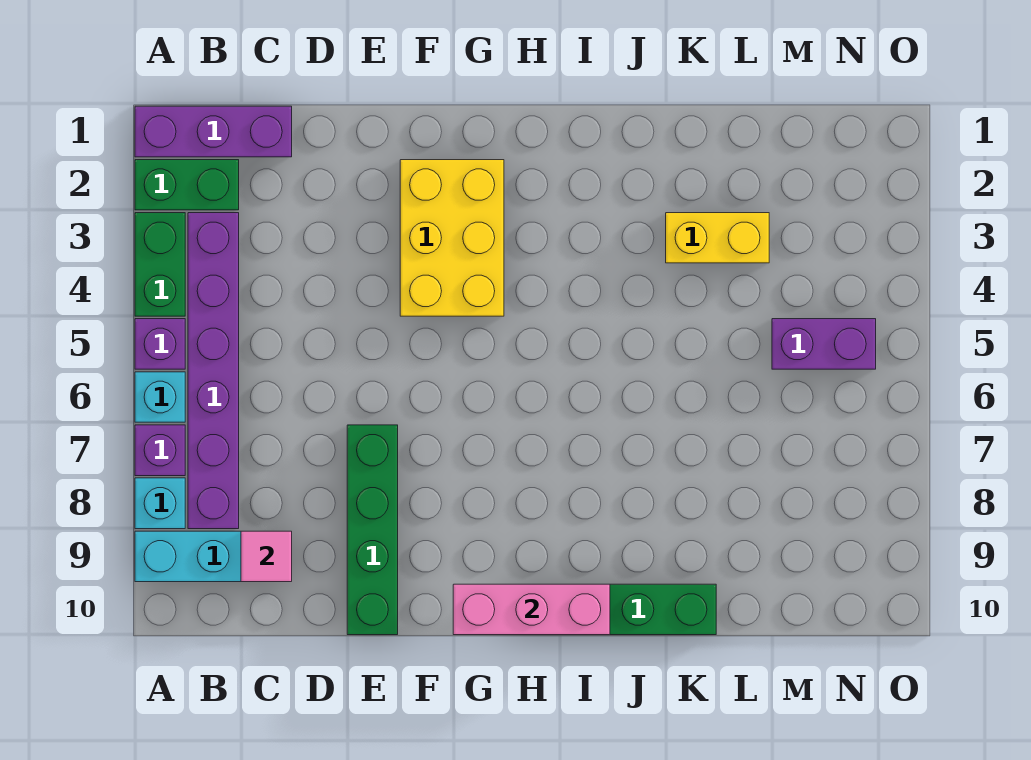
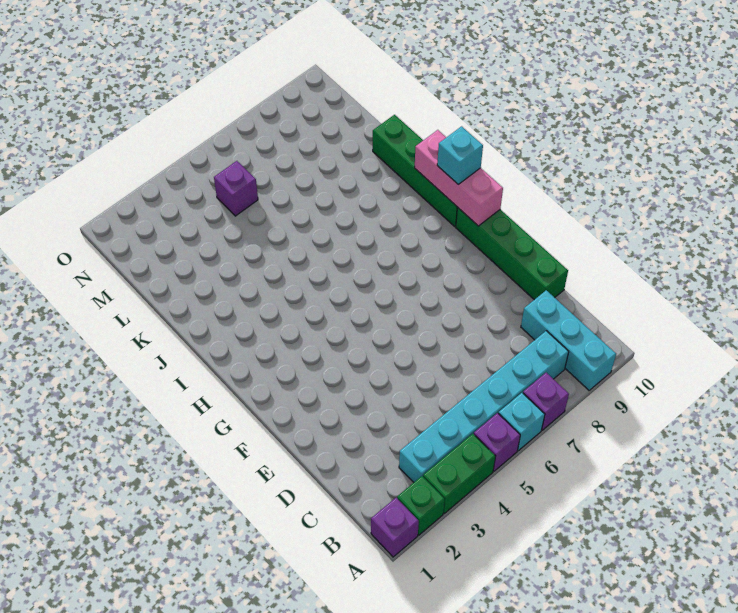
purple 1x3 brick [135,106,292,157] -> purple 1x1 brick [371,498,419,557]
green 1x2 brick [135,160,239,210] -> green 1x1 brick [397,476,445,535]
cyan 1x1 brick [135,478,185,529] -> cyan 1x1 brick moved to [437,126,483,184]
purple 1x6 brick [188,213,239,529] -> cyan 1x6 brick [399,331,569,482]
pink 1x1 tile [241,531,292,582] -> none
green 1x4 brick [347,425,398,635] -> green 1x4 brick turned to [456,208,568,300]
yellow 2x3 brick [400,160,504,316] -> none
yellow 1x2 brick [666,213,769,263] -> none
purple 1x2 brick [772,319,876,369] -> purple 1x1 brick [214,161,258,216]

